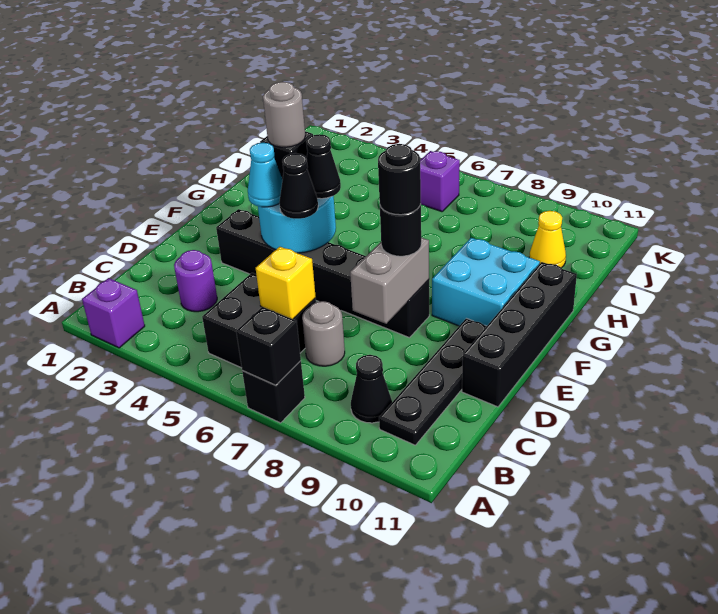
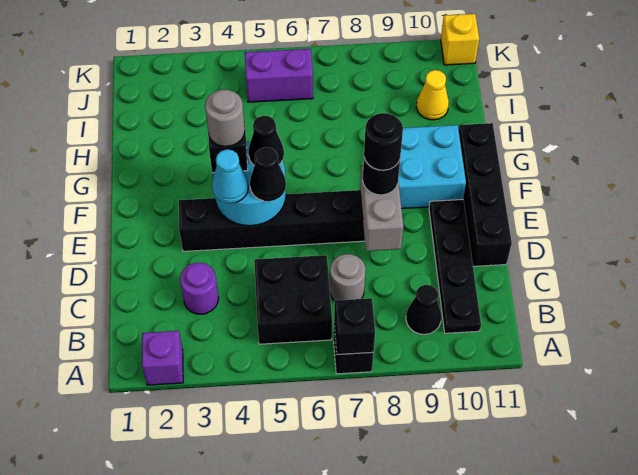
yellow 1x1 brick [256,247,316,319] -> yellow 1x1 brick moved to [441,14,479,65]
purple 1x1 brick [420,151,460,212] -> purple 1x2 brick [245,49,313,102]

